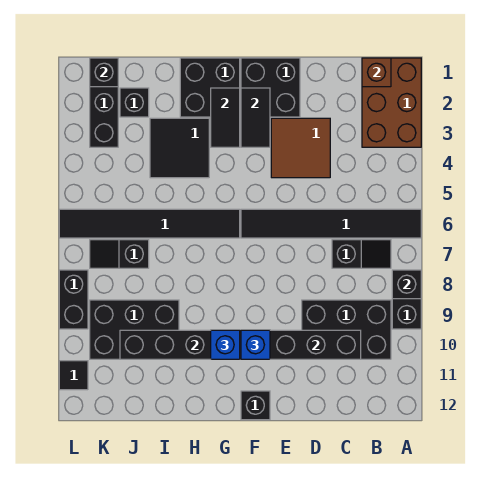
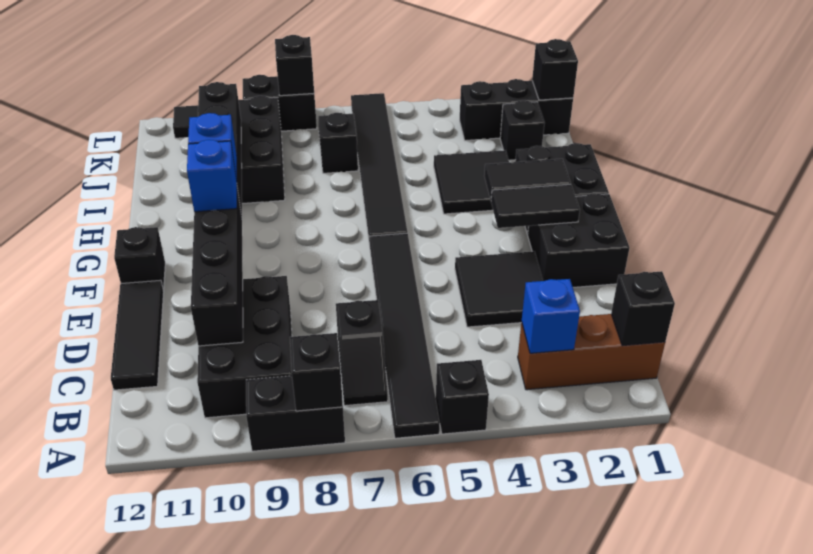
brown 2x3 brick [362,58,421,147] -> brown 1x3 brick [518,314,665,390]
none -> black 1x1 brick [436,360,489,434]
brown 1x1 brick [362,58,391,87] -> black 1x1 brick [611,271,675,346]
none -> blue 1x1 brick [522,279,580,353]
none -> black 1x3 tile [111,280,164,390]
brown 2x2 tile [271,118,330,178] -> black 2x2 tile [455,251,543,327]
none -> black 1x1 brick [275,35,314,96]

